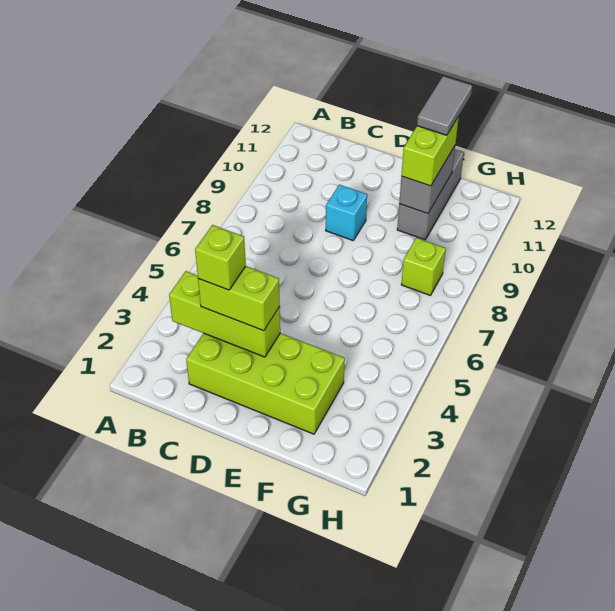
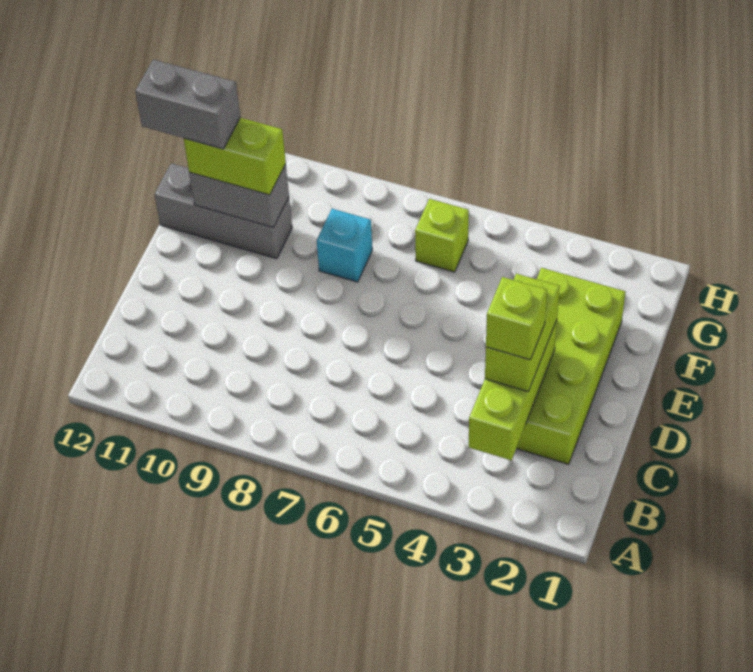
cyan 1x1 brick [326,185,367,240] -> cyan 1x1 brick moved to [317,209,372,282]
grey 1x2 tile [417,76,472,135] -> grey 1x2 brick [135,59,240,149]
lime 1x1 brick [401,238,446,296] -> lime 1x1 brick moved to [415,199,469,272]

